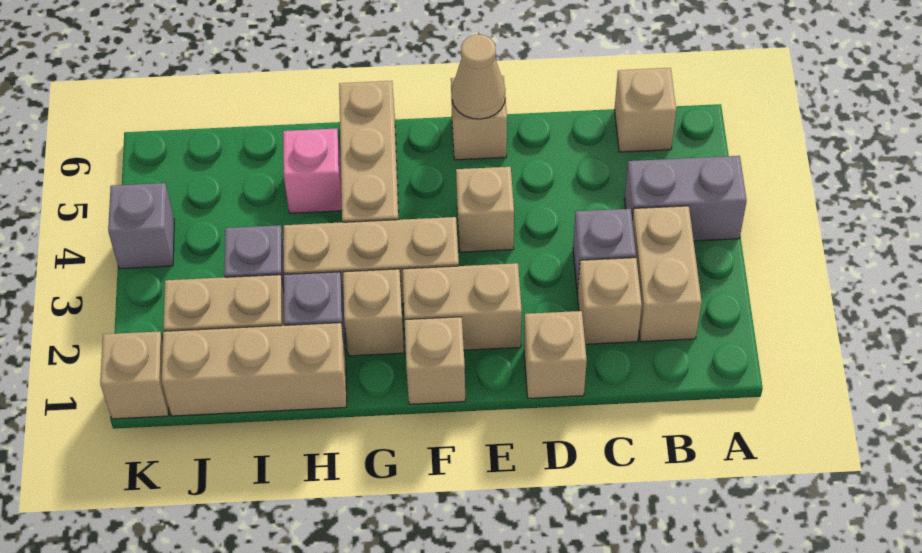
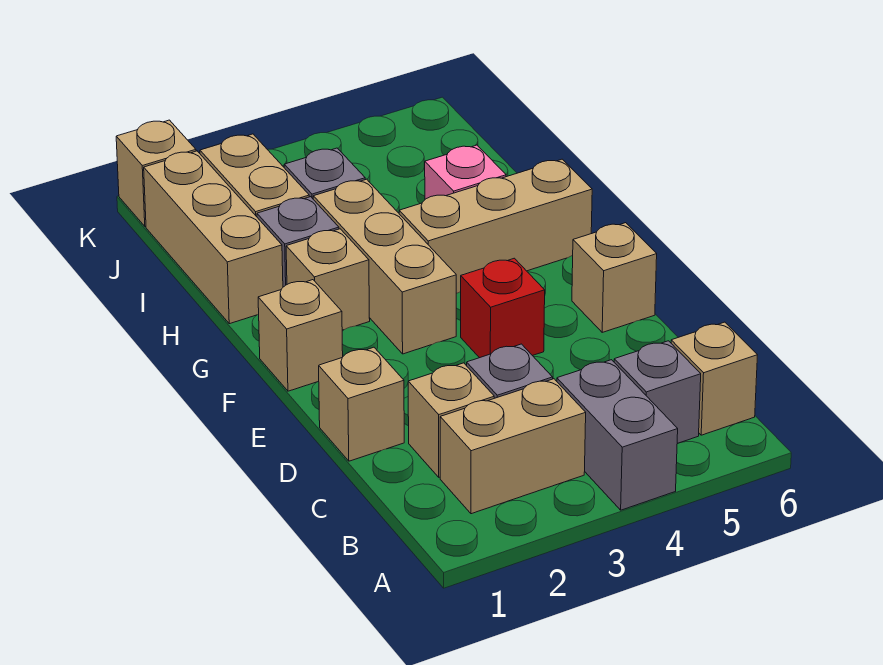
tan 1x2 brick [403,263,522,350] -> none
tan 1x1 brick [456,167,514,252] -> red 1x1 brick [461,258,545,358]
tan 1x1 cone [452,35,506,119] -> none
grey 1x1 brick [108,183,174,269] -> grey 1x1 brick moved to [614,341,701,443]

